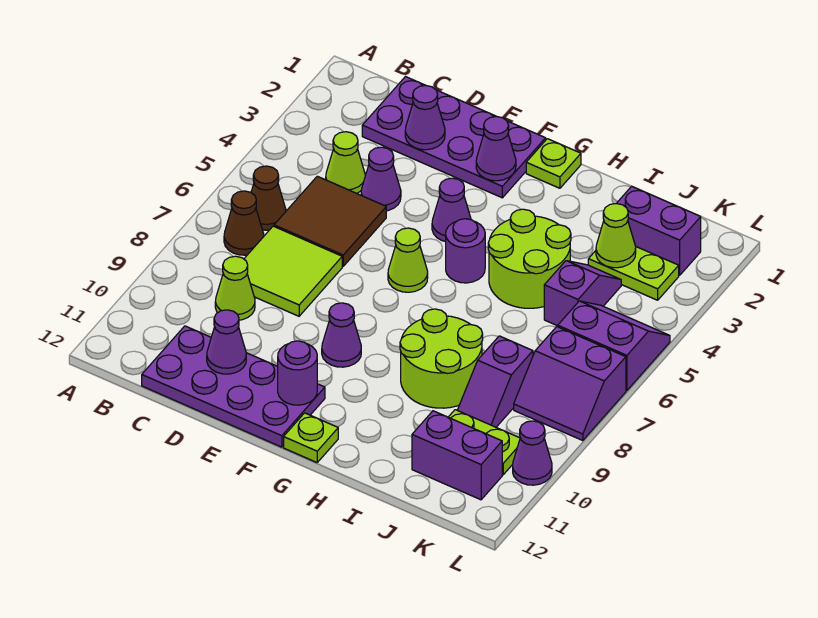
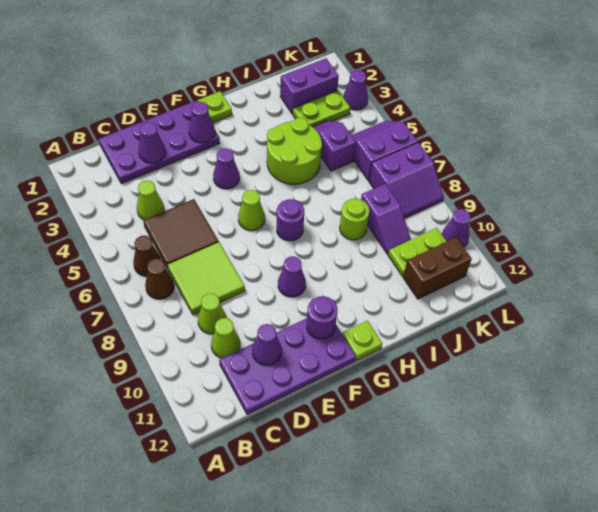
purple 1x1 cone [361,147,401,211] -> purple 1x1 cone moved to [343,70,368,110]
purple 1x1 round brick [446,219,485,283] -> purple 1x1 round brick moved to [277,199,304,241]
lime 2x2 round brick [400,309,483,408] -> lime 1x1 round brick [340,199,369,240]
lime 1x1 cone [596,203,636,268] -> lime 1x1 cone moved to [211,318,240,358]
purple 1x2 brick [412,411,502,500] -> brown 1x2 brick [403,237,472,299]

